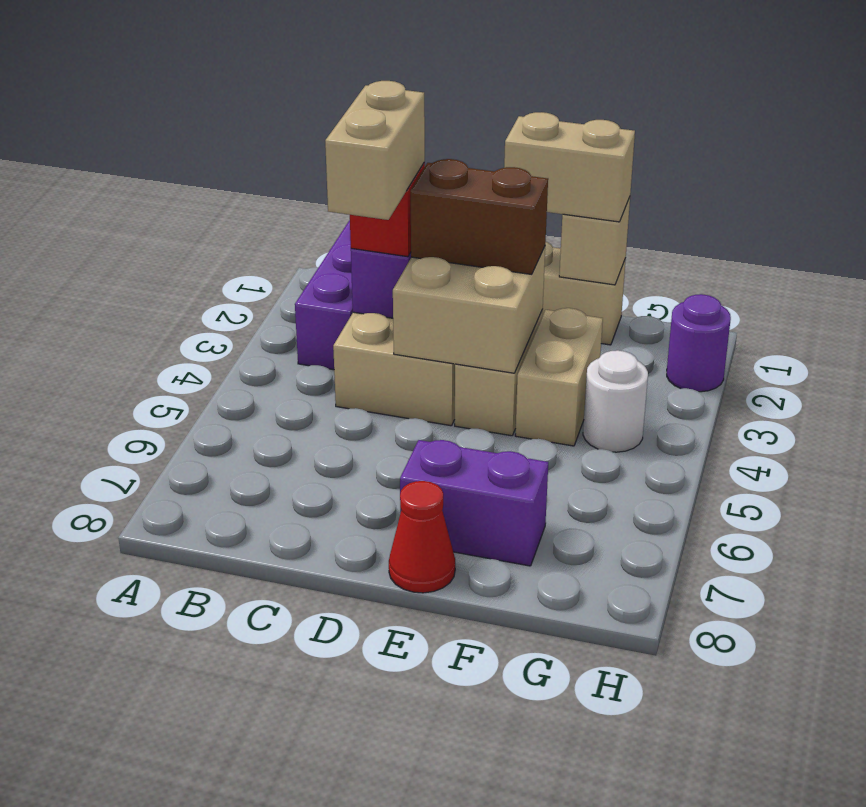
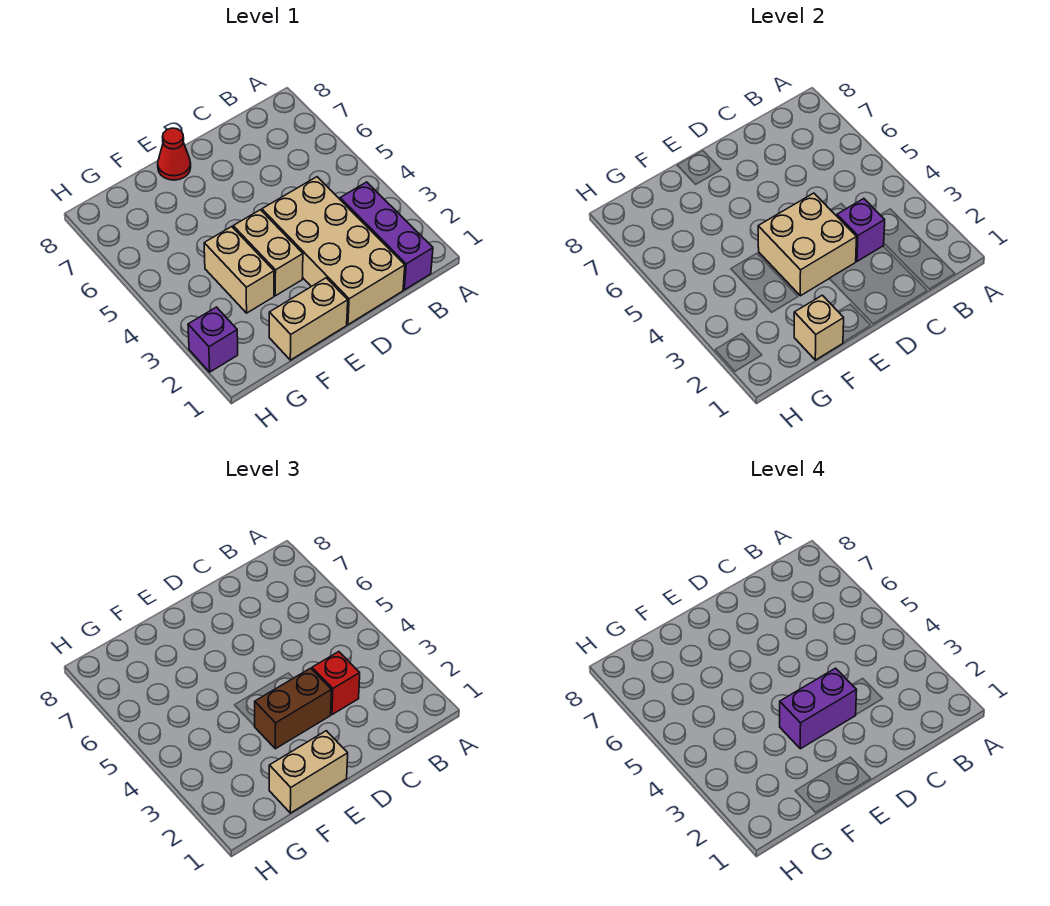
tan 1x2 brick [325,81,425,220] -> none
purple 1x2 brick [400,440,548,566] -> purple 1x2 brick moved to [780,668,857,749]
white 1x1 round brick [583,350,648,452] -> none
purple 1x1 round brick [667,294,731,392] -> purple 1x1 brick [188,307,238,372]

